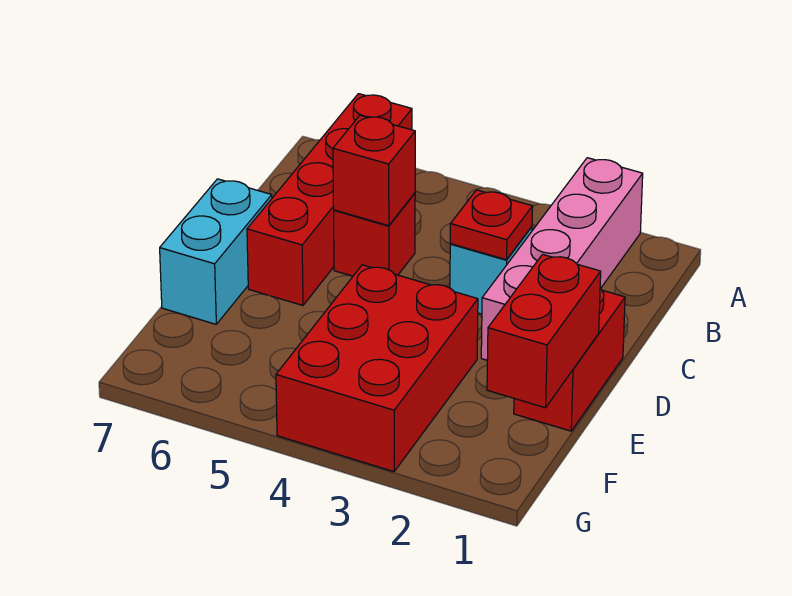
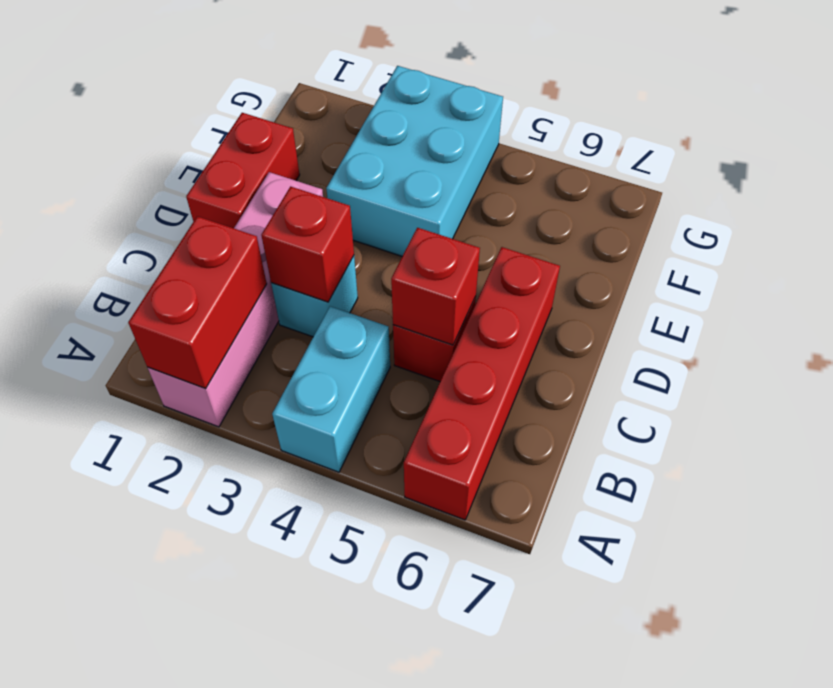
red 1x1 plate [450,190,533,260] -> red 1x1 brick [261,187,354,302]
cyan 1x2 brick [160,179,272,324] -> cyan 1x2 brick moved to [272,306,390,472]
red 1x2 brick [487,254,601,408] -> red 1x2 brick moved to [128,216,267,389]
red 2x3 brick [276,265,478,472] -> cyan 2x3 brick [326,66,503,256]

